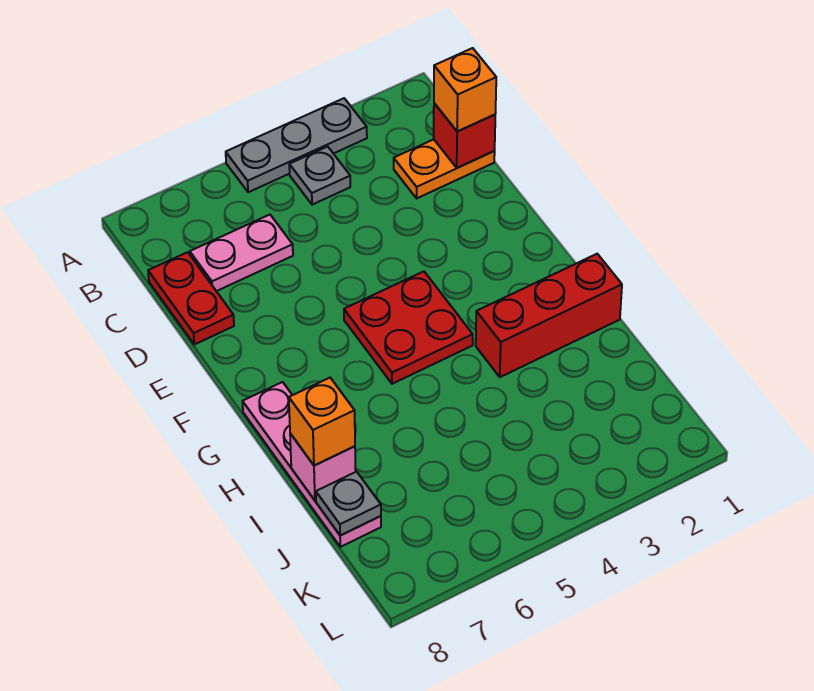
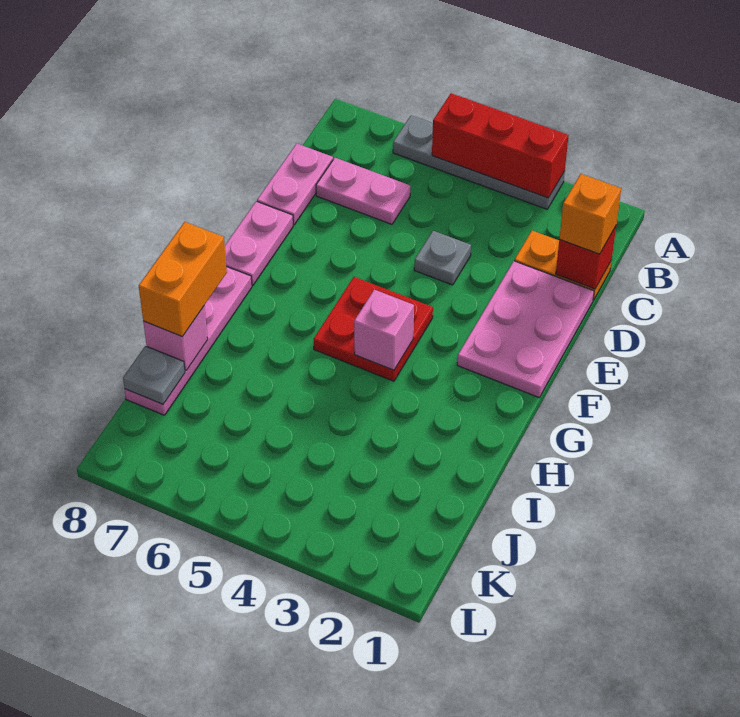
grey 1x3 plate [226,98,367,192] -> grey 1x4 plate [393,115,565,209]
grey 1x1 plate [289,147,350,205] -> grey 1x1 plate moved to [414,231,471,285]
red 1x2 plate [148,252,234,344] -> pink 1x2 plate [257,144,333,225]
none -> pink 2x3 plate [457,261,594,397]
none -> pink 1x2 plate [225,201,293,285]
none -> pink 1x1 brick [354,290,414,370]
red 1x3 brick [476,254,622,377] -> red 1x3 brick moved to [432,93,569,198]
orange 1x1 brick [289,378,355,466] -> orange 1x2 brick [139,222,227,336]

